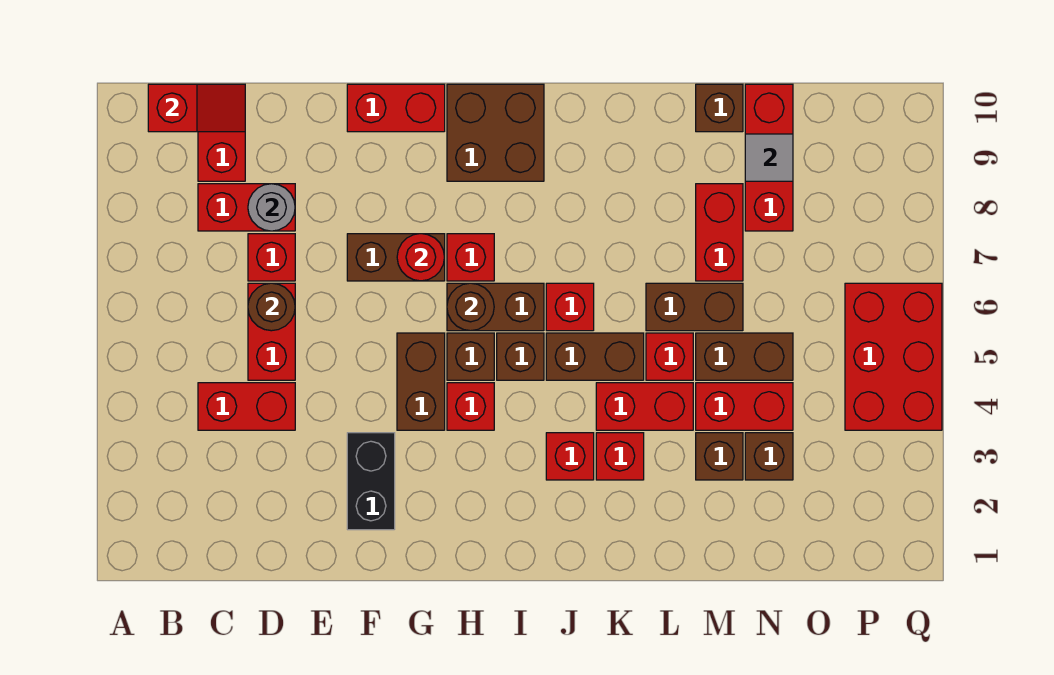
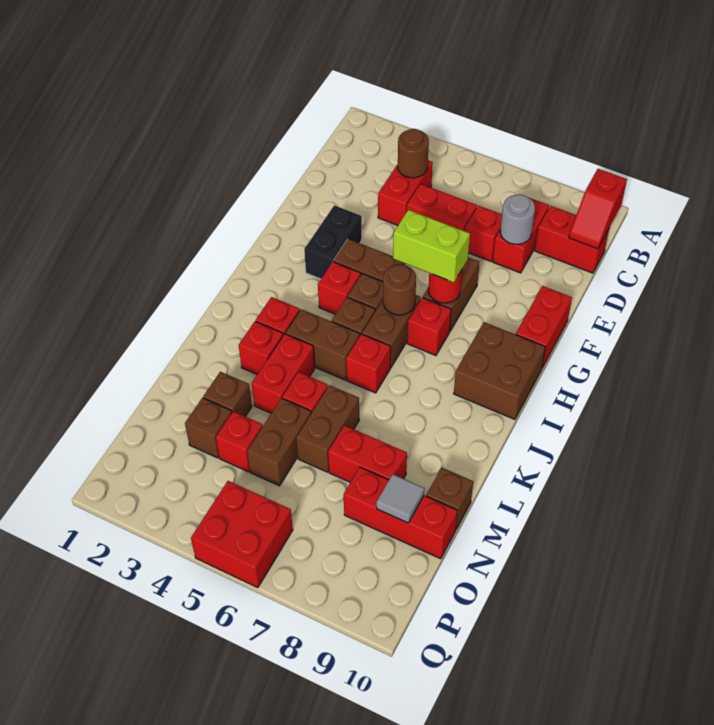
brown 1x1 round brick [248,283,295,331] -> brown 1x1 round brick moved to [398,129,429,178]
black 1x2 brick [347,433,395,530] -> black 1x2 brick turned to [304,205,362,279]
none -> lime 1x2 brick [393,210,470,282]
brown 1x2 brick [546,333,644,380] -> brown 1x2 brick turned to [285,309,360,380]
red 1x2 brick [696,383,793,430] -> red 1x1 brick [216,411,263,472]
red 2x3 brick [845,283,942,430] -> red 2x2 brick [191,481,293,588]

